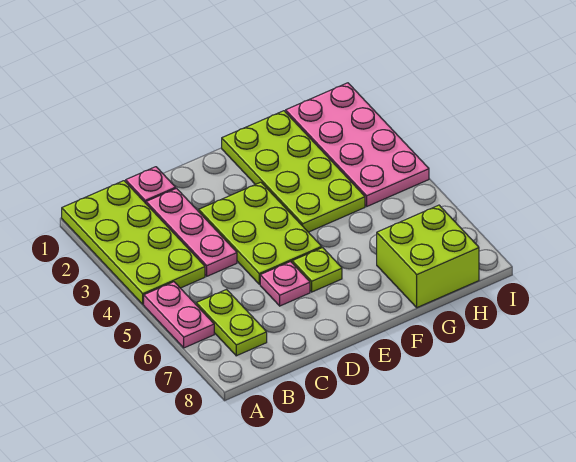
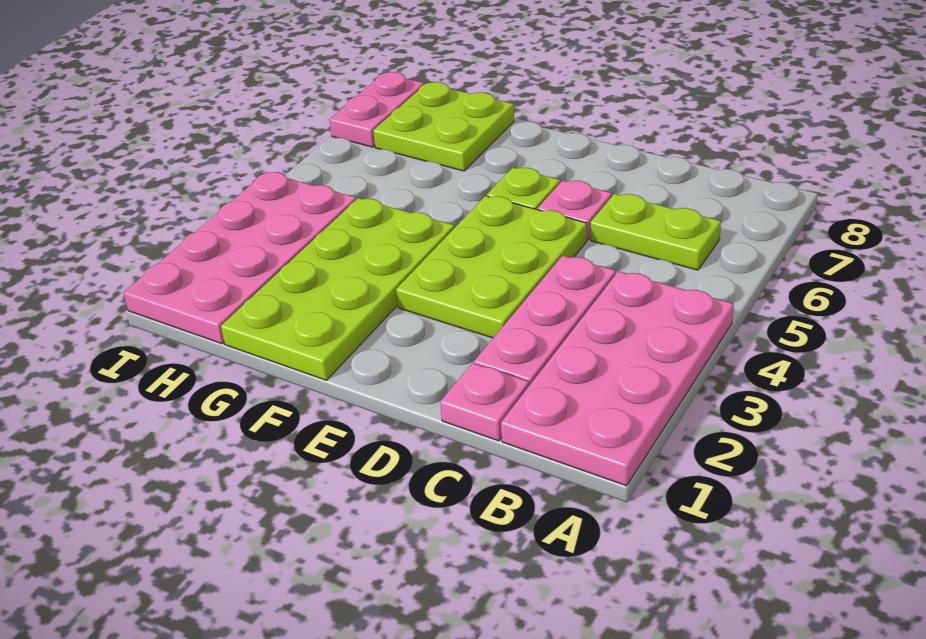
lime 2x4 plate [62,181,205,304] -> pink 2x4 plate [501,271,734,486]
pink 1x2 plate [144,282,214,348] -> pink 1x2 plate moved to [329,72,424,147]
lime 1x2 plate [196,290,267,356] -> lime 1x2 plate turned to [591,194,721,270]
lime 2x2 brick [377,205,479,308] -> lime 2x2 plate [373,82,514,171]

